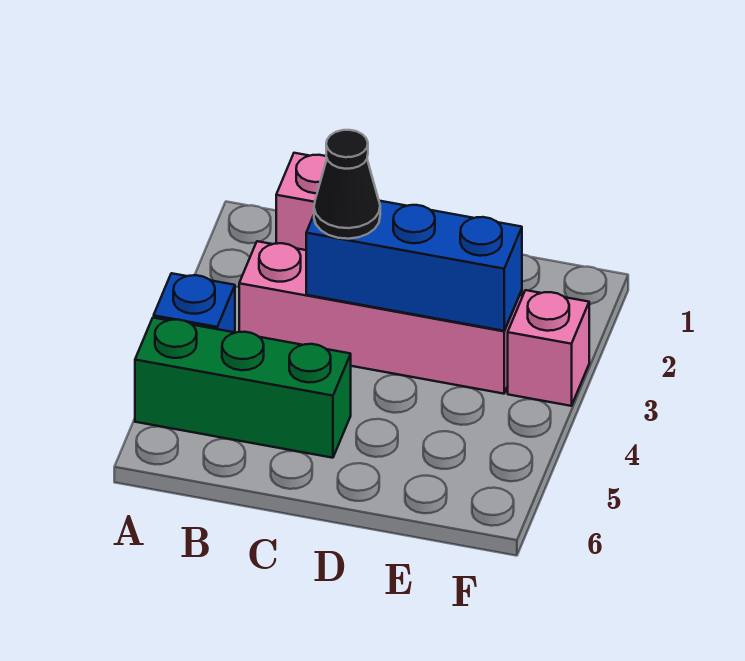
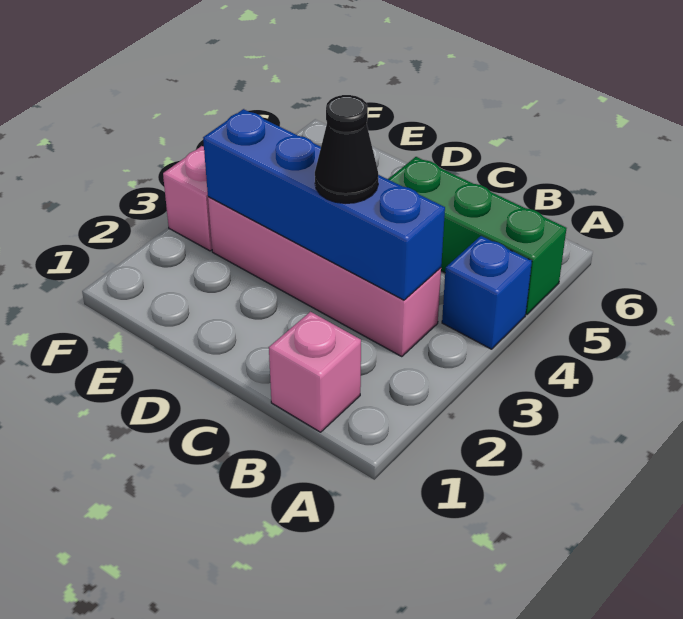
blue 1x3 brick [306,201,522,331] -> blue 1x4 brick [203,109,445,300]

